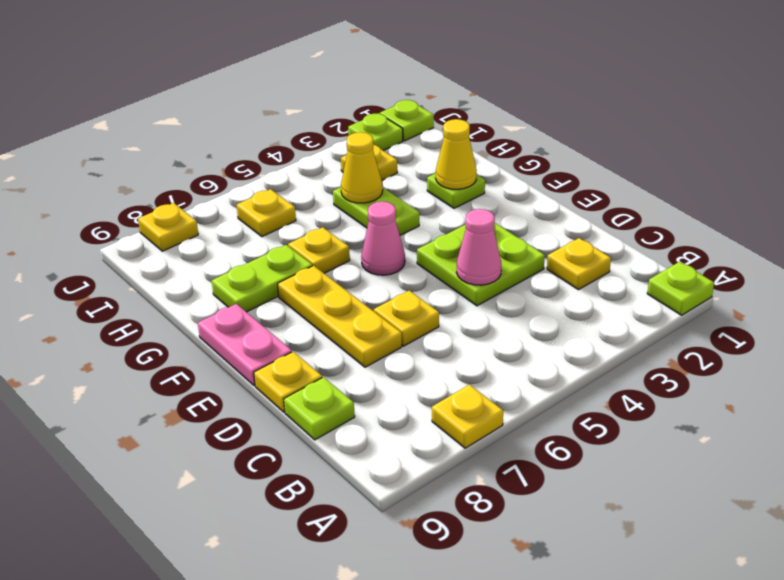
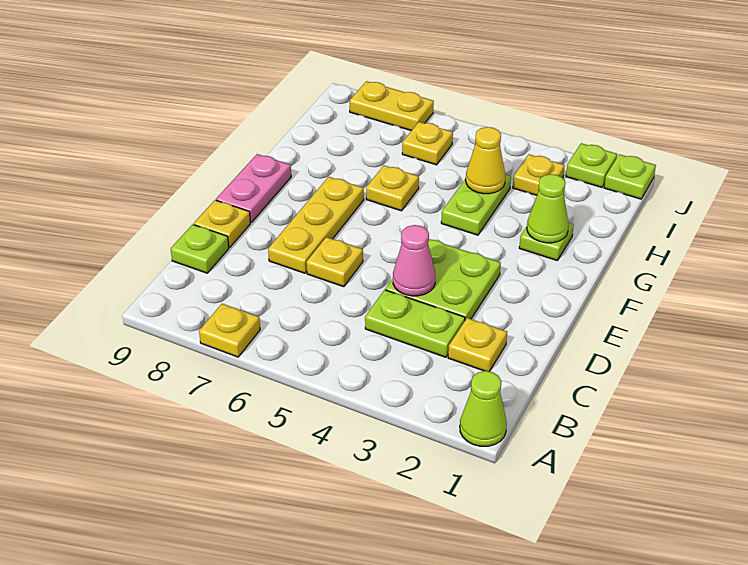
lime 1x1 plate [647,262,714,315] -> lime 1x1 cone [460,371,507,446]
pink 1x1 cone [361,202,405,275] -> none
yellow 1x1 cone [436,119,477,189] -> lime 1x1 cone [527,174,569,243]
lime 1x2 plate [212,245,312,312] -> lime 1x2 plate moved to [365,290,465,357]
yellow 1x1 plate [138,203,198,251] -> yellow 1x2 plate [350,81,434,131]

